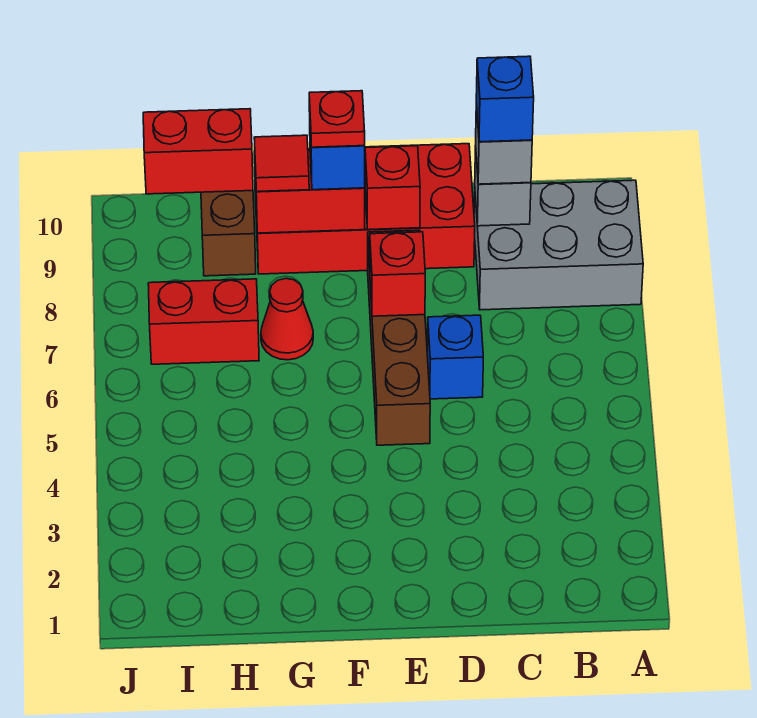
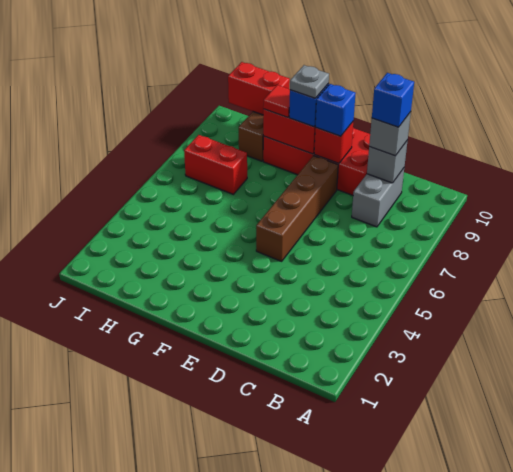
grey 2x3 brick [474,180,643,310] -> grey 1x2 brick [352,168,404,227]
blue 1x1 brick [427,315,483,399] -> blue 1x1 brick moved to [315,84,356,136]
red 1x1 brick [370,232,425,316] -> none
red 1x1 plate [309,91,365,147] -> grey 1x1 plate [290,65,329,98]
red 1x1 cone [261,278,313,360] -> none

